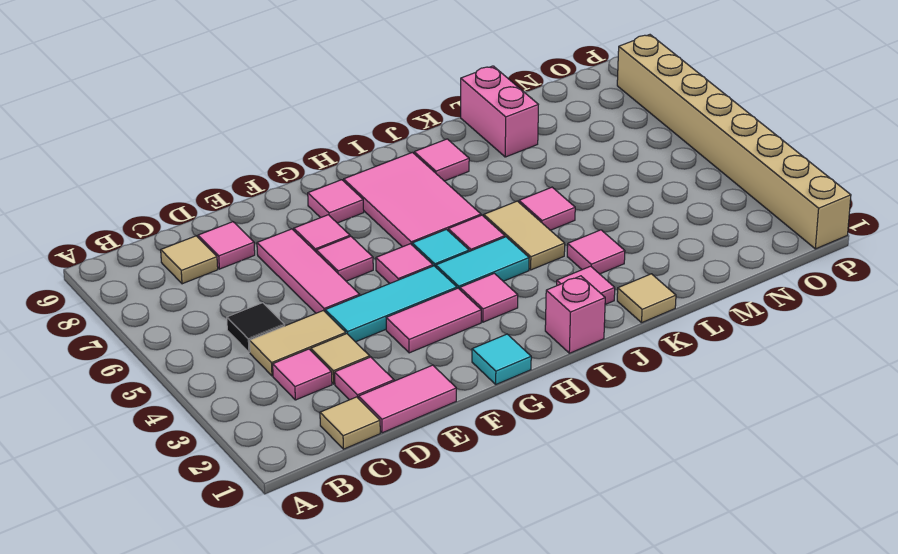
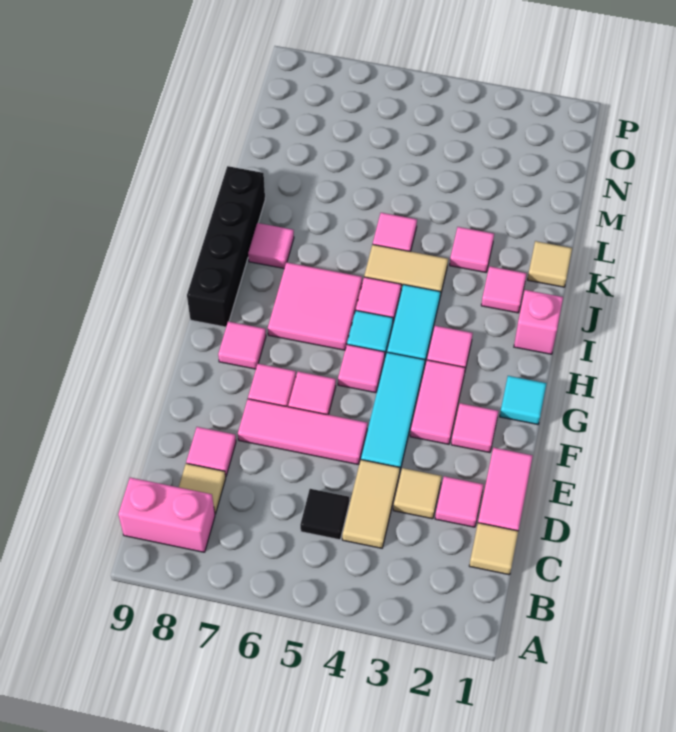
pink 1x1 tile [273,349,332,400] -> pink 1x1 tile moved to [451,403,498,453]
pink 2x3 tile [344,152,481,247] -> pink 2x2 tile [268,262,362,350]
none -> black 1x4 brick [187,166,265,327]
pink 1x2 brick [461,66,538,157] -> pink 1x2 brick moved to [118,478,215,552]
tan 1x8 brick [617,35,851,249] -> none

